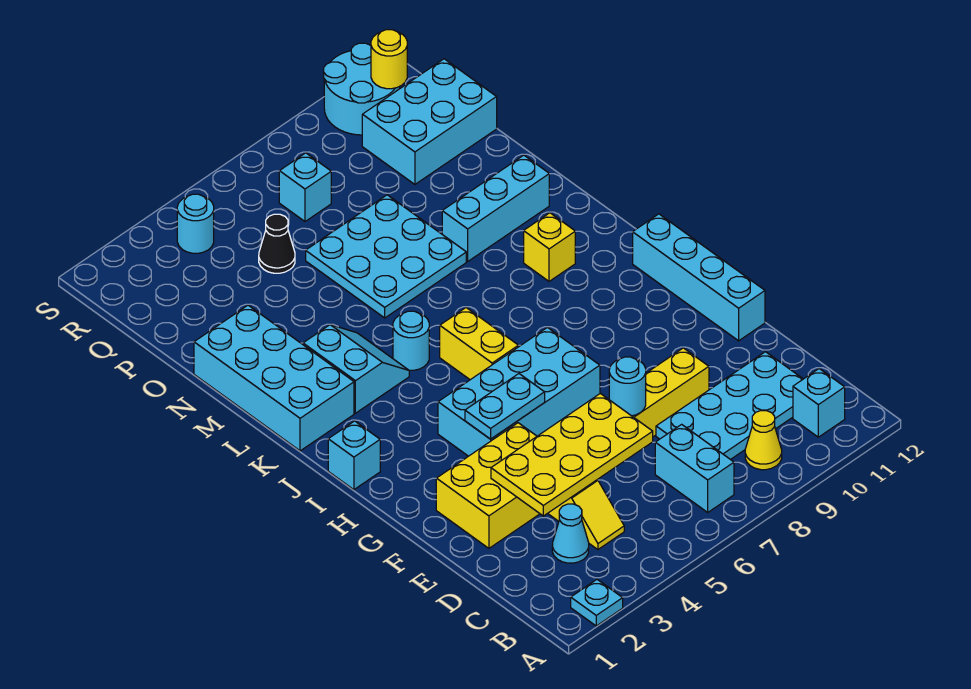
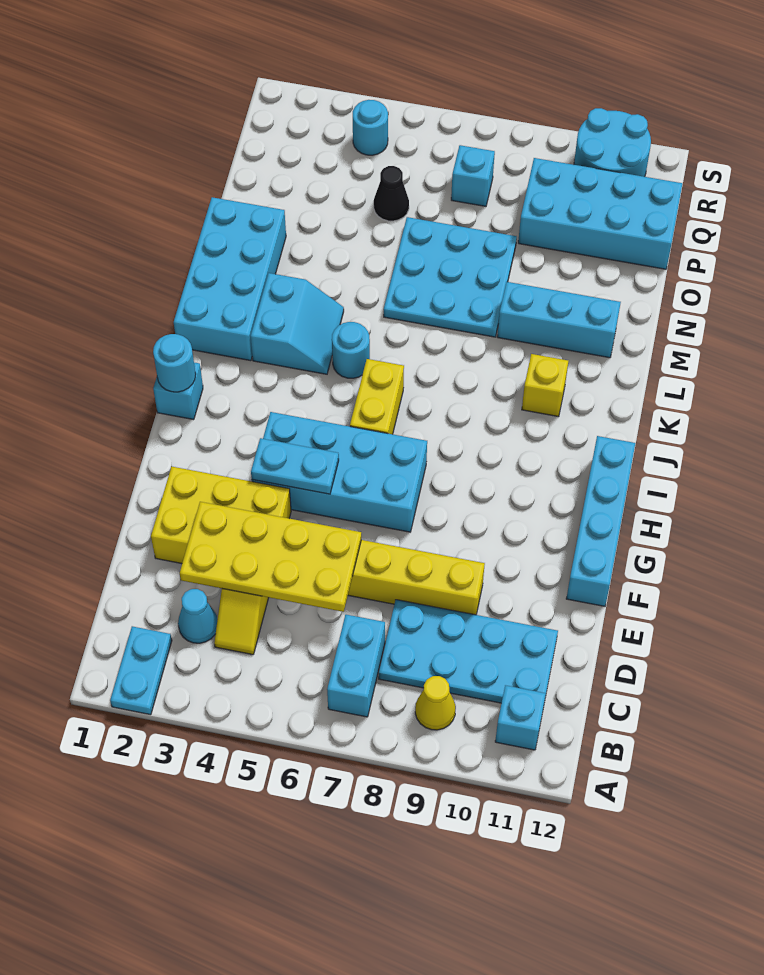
cyan 1x1 plate [571,580,623,626] -> cyan 1x2 plate [110,626,172,715]
cyan 1x1 round brick [609,357,646,416] -> cyan 1x1 round brick moved to [153,334,196,392]
cyan 2x3 brick [362,59,497,184] -> cyan 2x4 brick [518,158,682,269]
yellow 1x1 round brick [371,30,407,89] -> none

